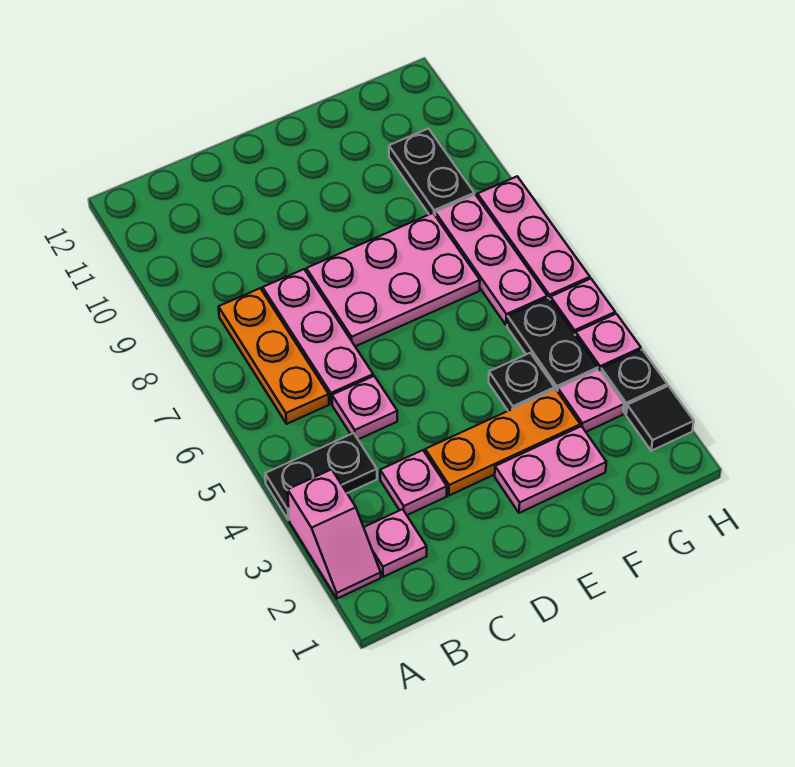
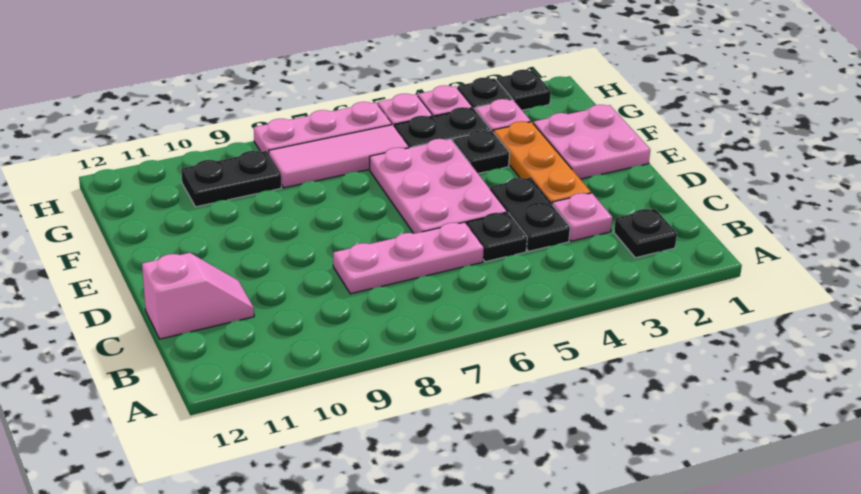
pink 1x2 slope [288,469,381,599] -> pink 1x2 slope moved to [142,253,254,339]
black 1x2 plate [265,433,377,520] -> black 1x2 plate moved to [490,178,570,251]
pink 1x1 plate [364,509,427,577] -> black 1x1 plate [614,209,677,258]
orange 1x3 plate [219,288,329,424] -> none
pink 1x1 plate [332,376,397,439] -> black 1x1 plate [467,212,527,262]
pink 2x3 plate [306,213,480,346] -> pink 2x3 plate moved to [370,139,507,234]
pink 1x2 plate [495,426,606,513] -> pink 2x2 plate [533,105,650,179]
pink 1x3 plate [435,195,547,325] -> pink 1x3 tile [269,125,409,188]
black 1x1 tile [626,386,694,451] -> black 1x1 plate [496,70,551,110]

